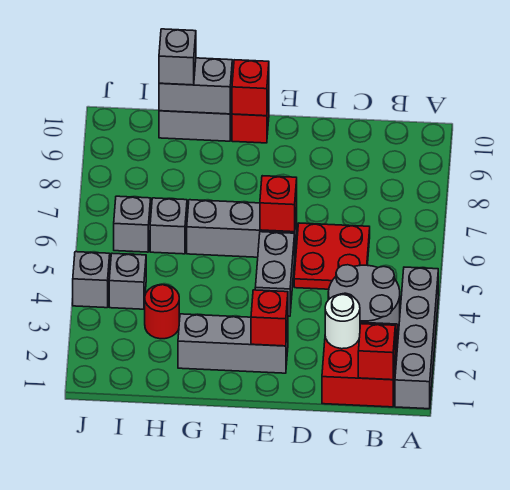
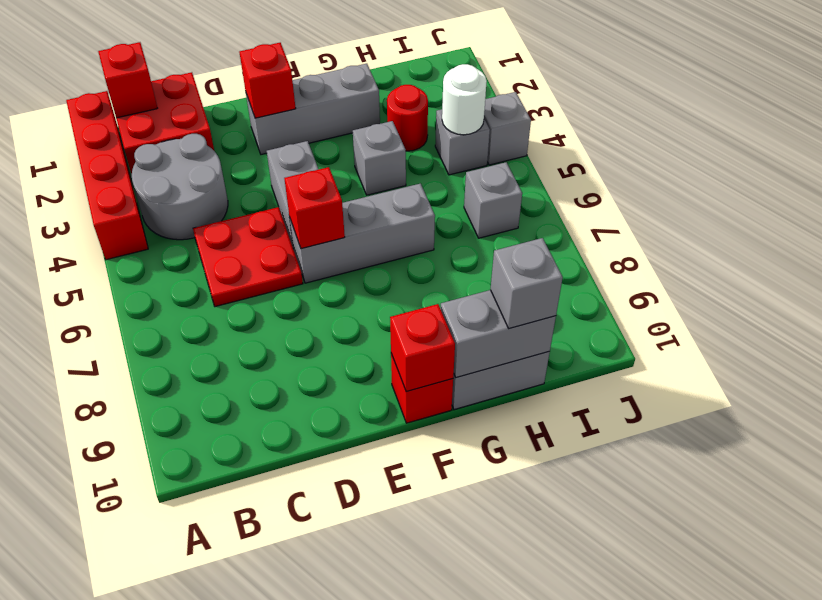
grey 1x4 brick [395,267,438,409] -> red 1x4 brick [66,91,148,260]
white 1x1 round brick [325,294,360,349] -> white 1x1 round brick moved to [442,64,487,135]
grey 1x1 brick [150,198,187,254] -> grey 1x1 brick moved to [353,121,406,195]

